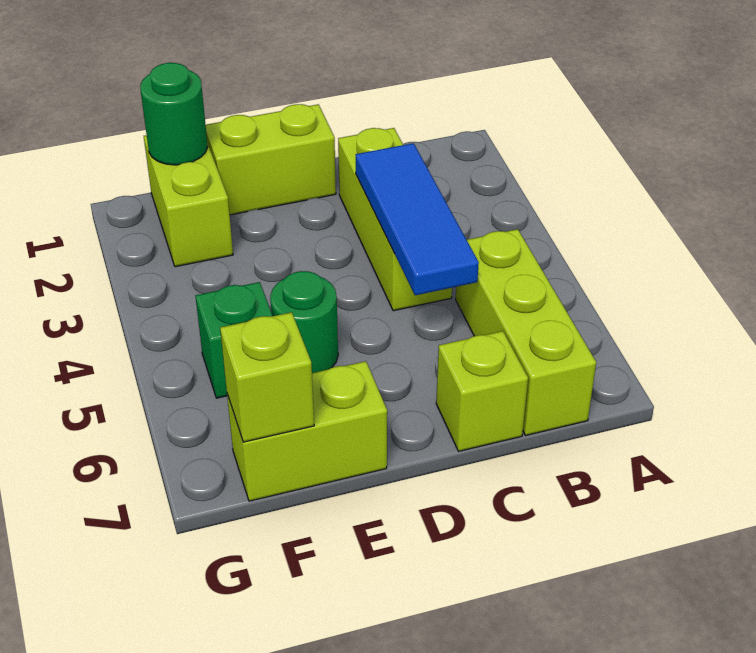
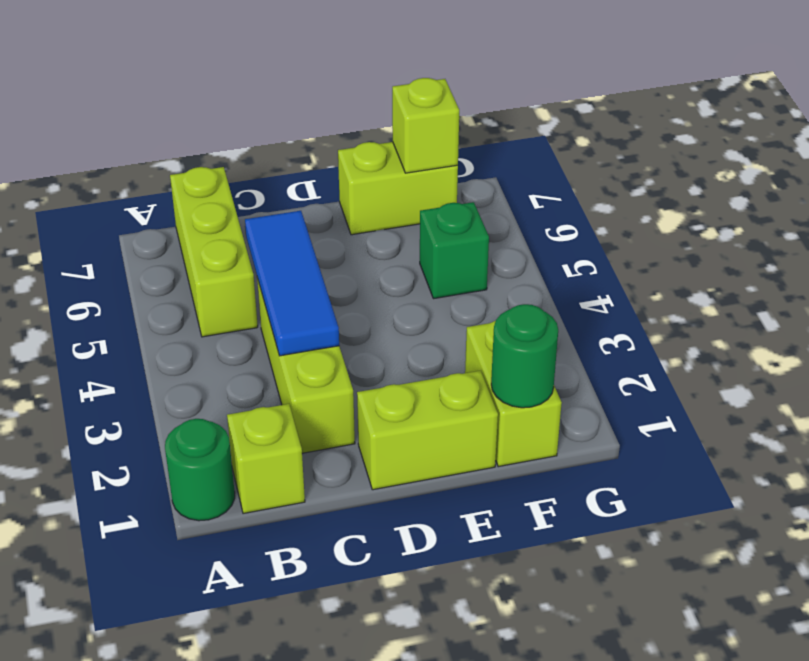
lime 1x1 brick [436,331,528,451] -> lime 1x1 brick moved to [227,404,305,514]
green 1x1 round brick [270,271,338,373] -> green 1x1 round brick moved to [165,419,235,521]

